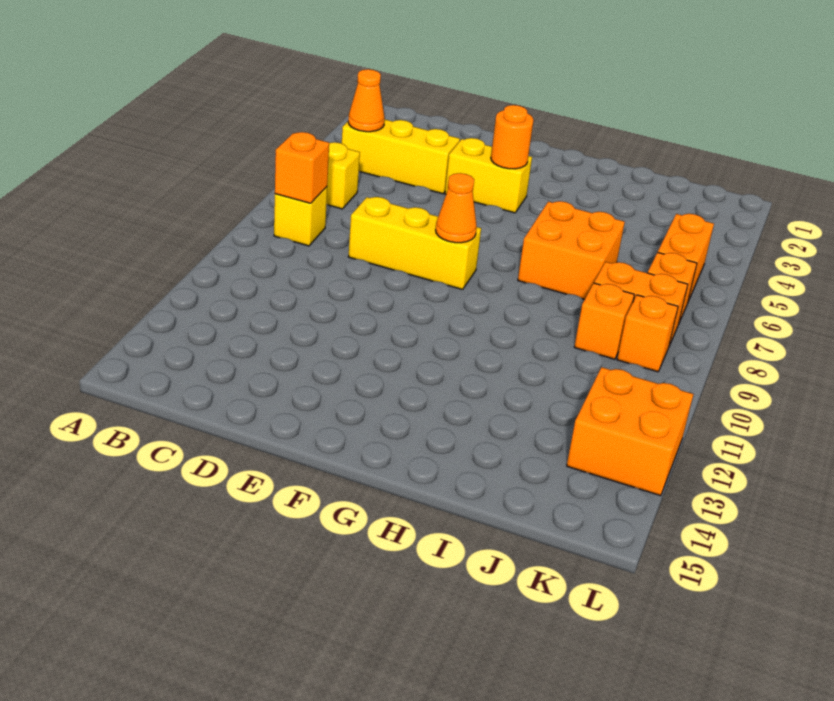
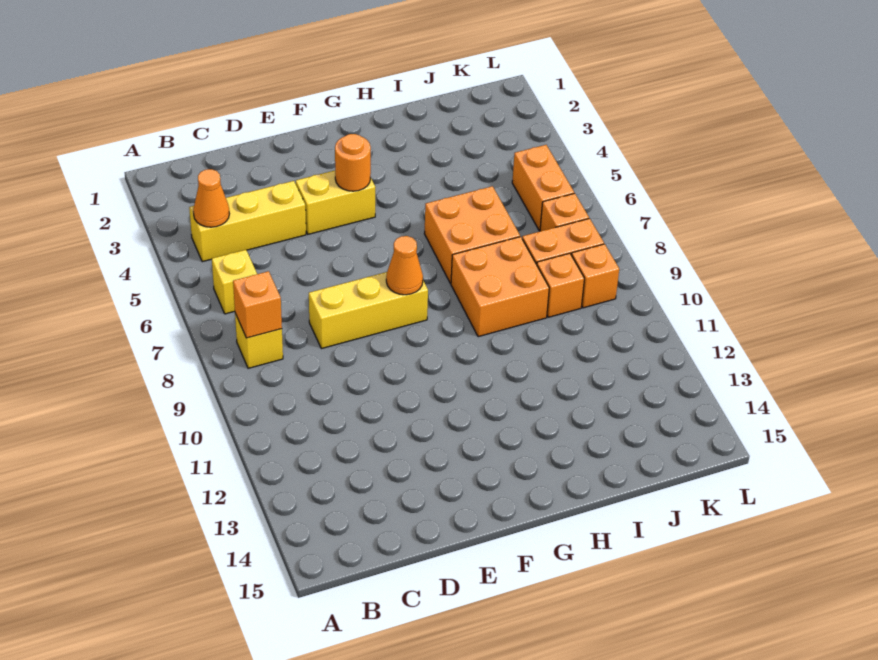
orange 2x2 brick [567,367,693,496] -> orange 2x2 brick moved to [451,237,549,337]

